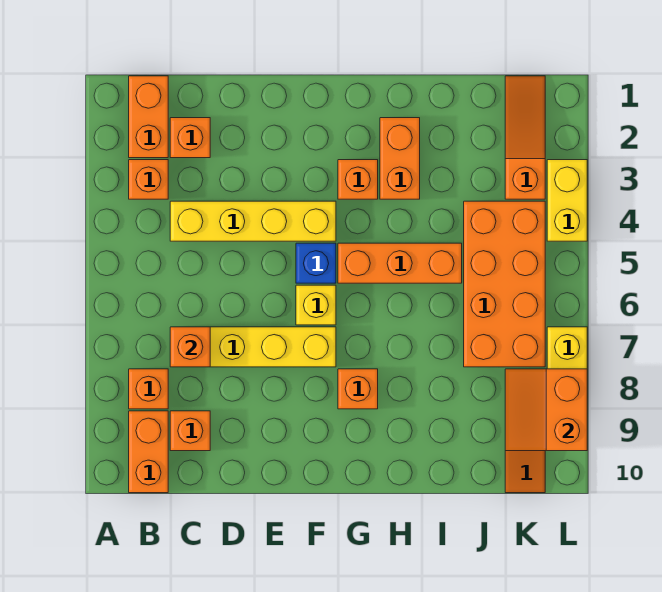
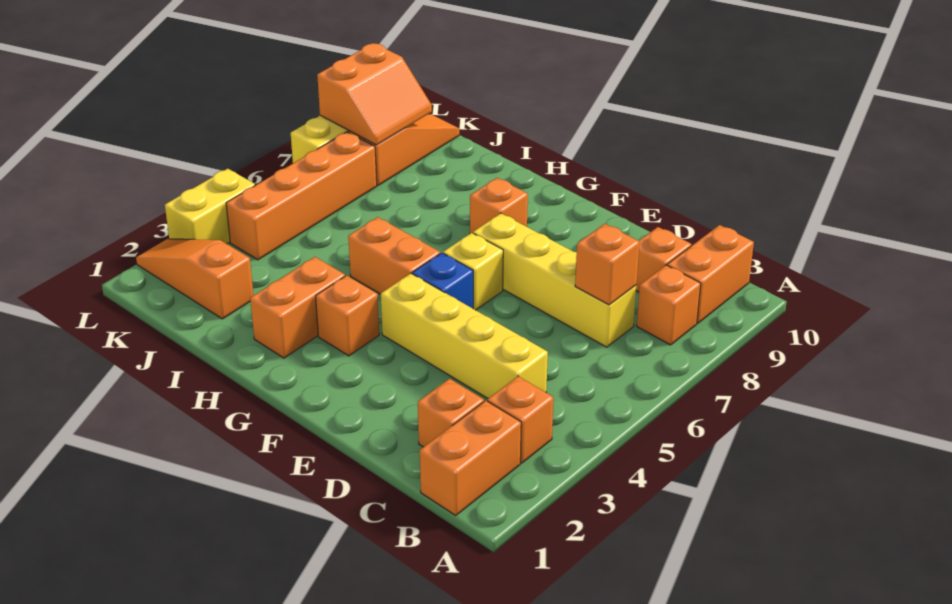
orange 1x3 brick [338,243,462,283] -> orange 1x2 brick [348,217,440,294]
orange 2x4 brick [464,201,545,367] -> orange 1x4 brick [226,132,377,260]
orange 1x3 slope [505,76,545,199] -> orange 1x3 slope turned to [136,239,253,319]

